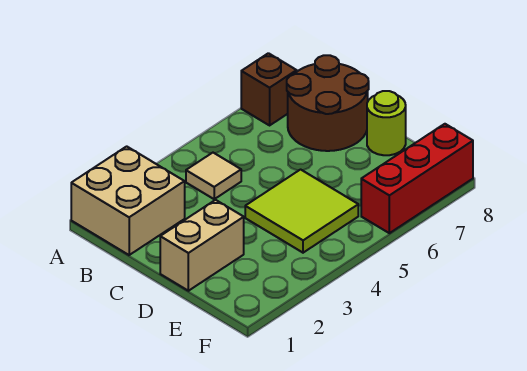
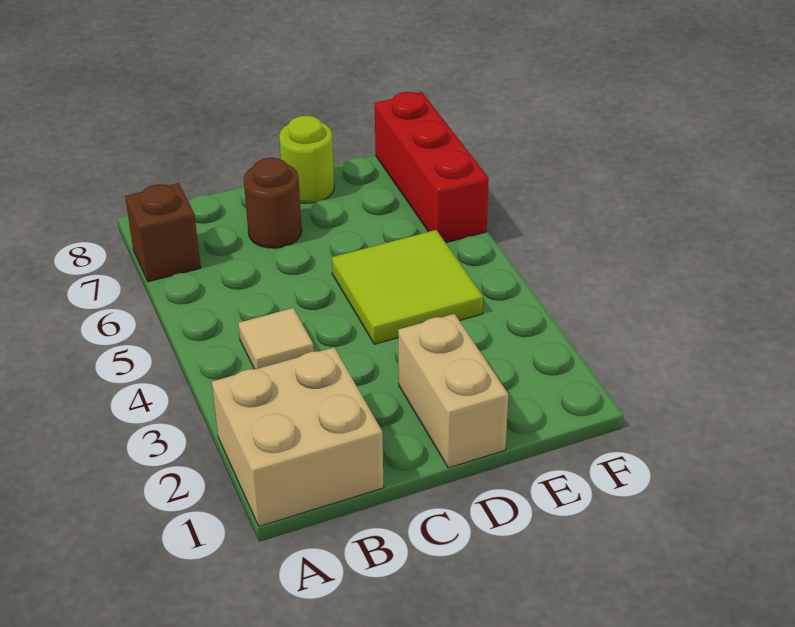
brown 2x2 round brick [287,55,369,151] -> brown 1x1 round brick [244,158,302,248]

